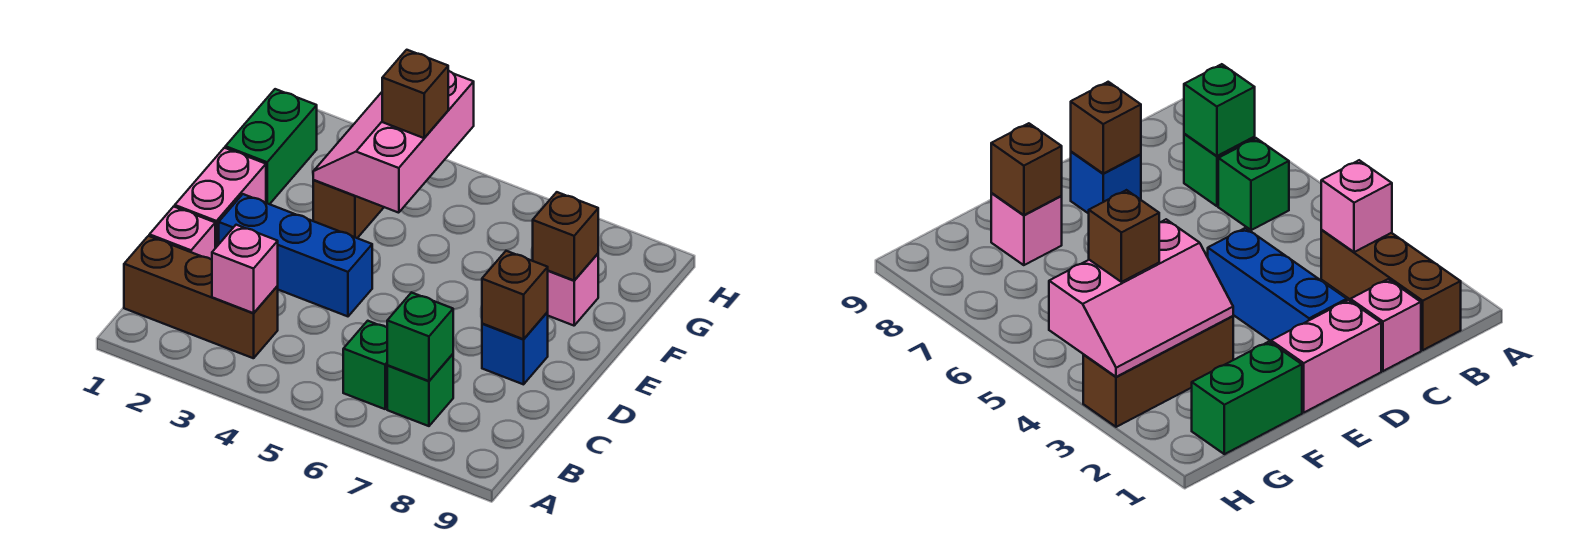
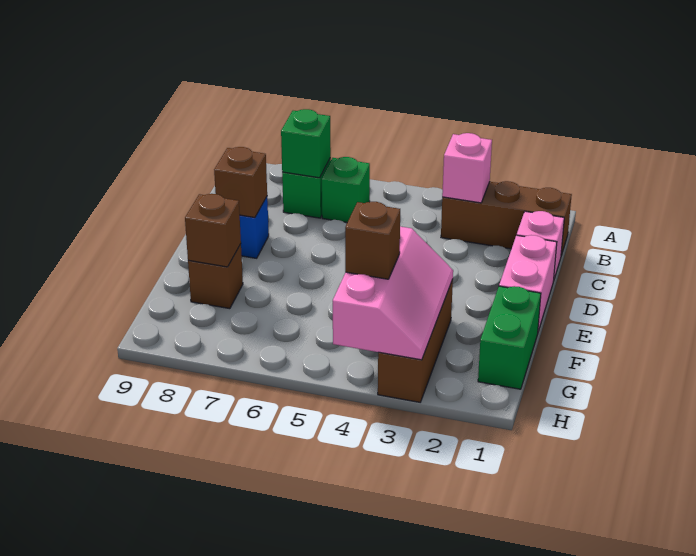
blue 1x3 brick [219,194,372,316] -> none
pink 1x1 brick [548,254,598,326] -> brown 1x1 brick [188,244,243,309]

